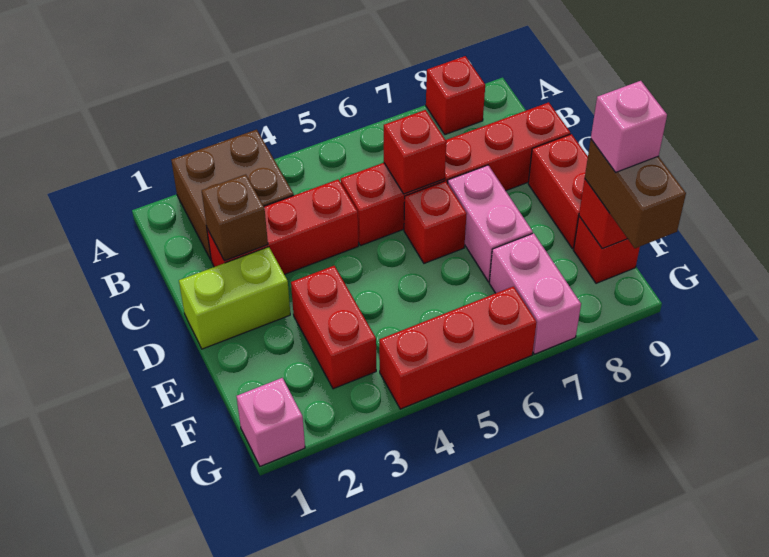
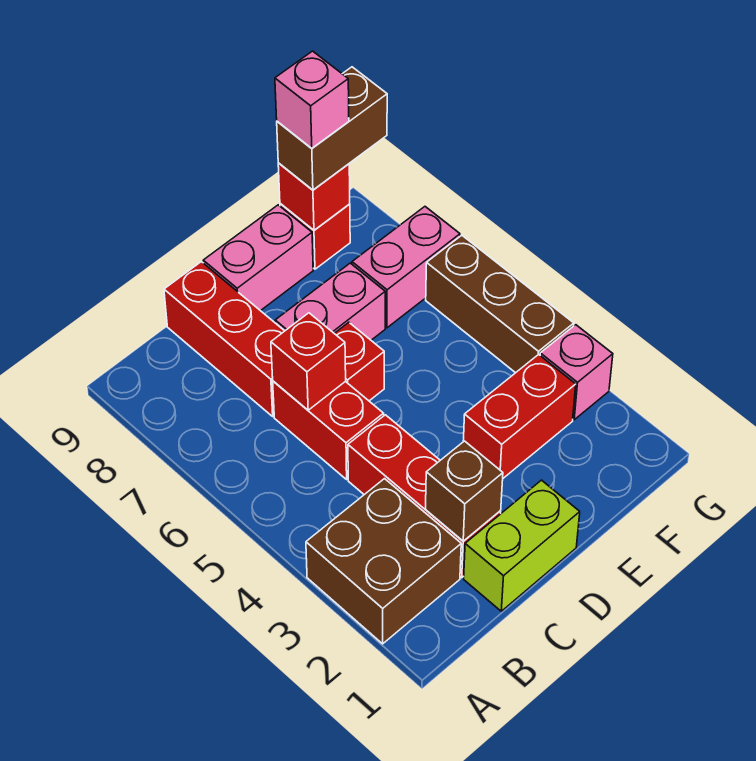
red 1x1 brick [426,56,485,135] -> none
lime 1x2 brick [179,247,290,349] -> lime 1x2 brick turned to [464,480,580,611]
red 1x2 brick [528,134,588,249] -> pink 1x2 brick [203,205,313,311]
pink 1x1 brick [237,378,305,466] -> pink 1x1 brick moved to [540,325,613,420]
red 1x3 brick [379,286,537,409] -> brown 1x3 brick [426,235,574,373]

